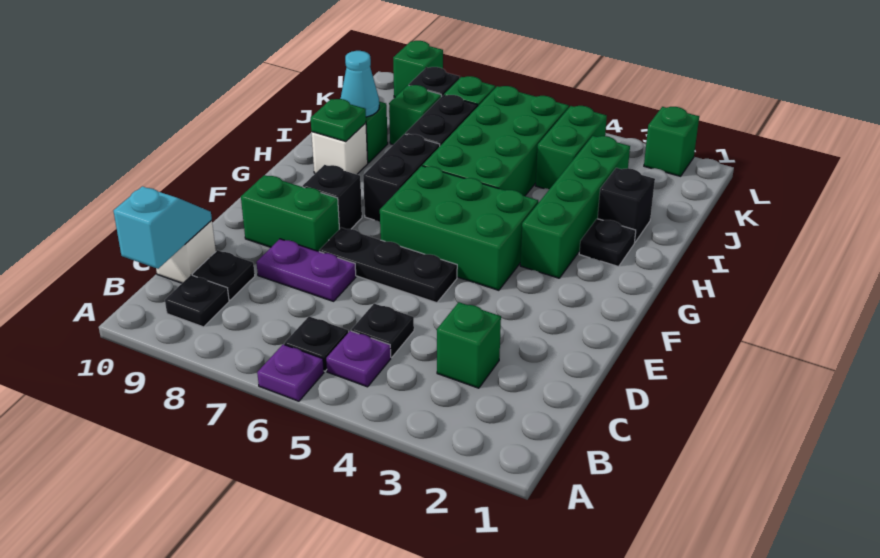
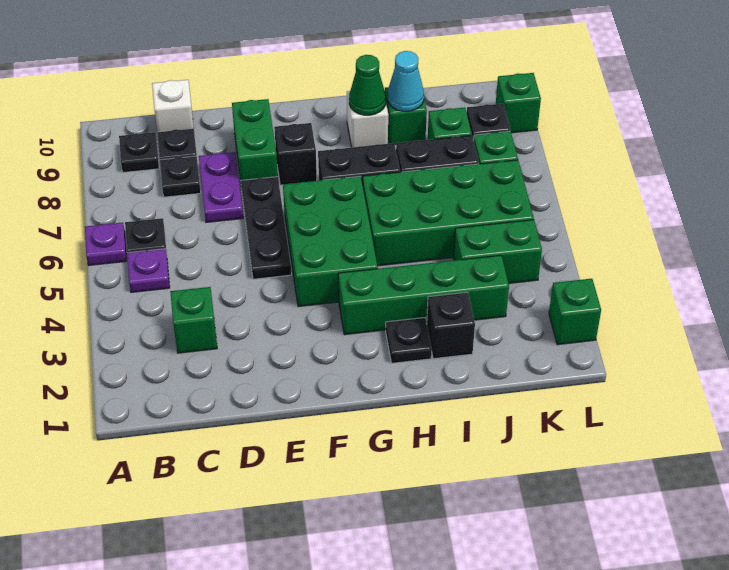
cyan 1x2 slope [114,186,212,269] -> none
black 1x1 plate [351,304,414,357] -> black 1x1 plate moved to [160,156,201,197]
green 1x1 plate [311,99,366,142] -> green 1x1 cone [349,55,386,115]

